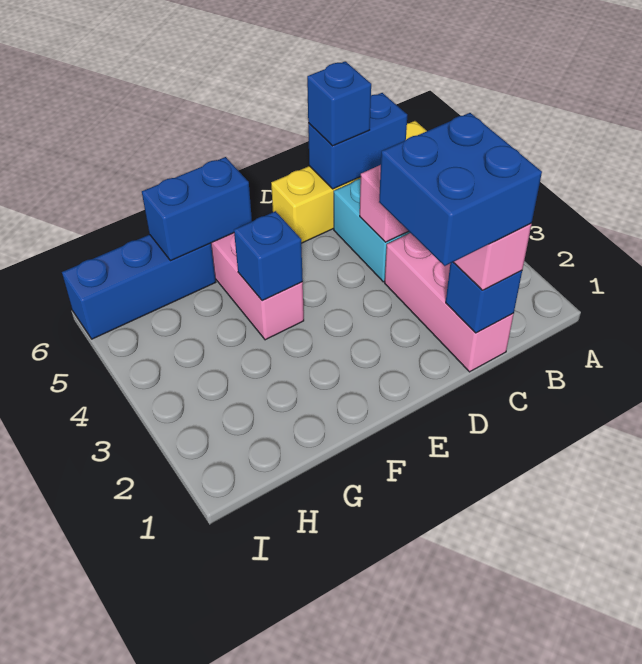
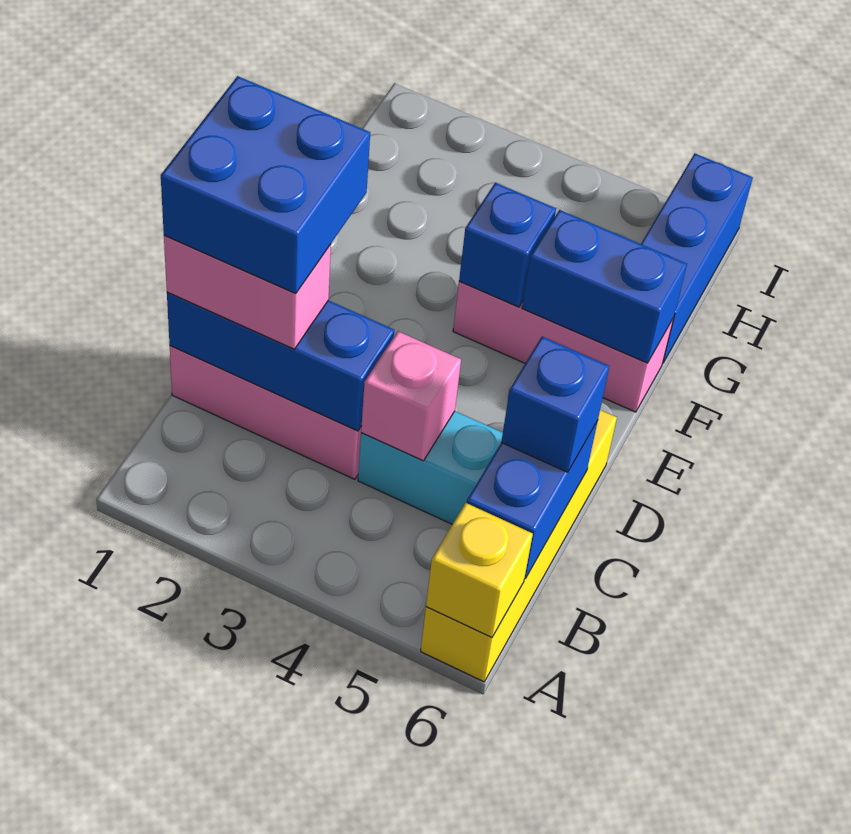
none -> yellow 1x1 brick [426,503,533,637]
blue 1x1 brick [446,262,522,333] -> blue 1x3 brick [167,292,394,431]
blue 1x2 brick [142,157,252,261] -> blue 1x2 brick turned to [522,210,687,363]

